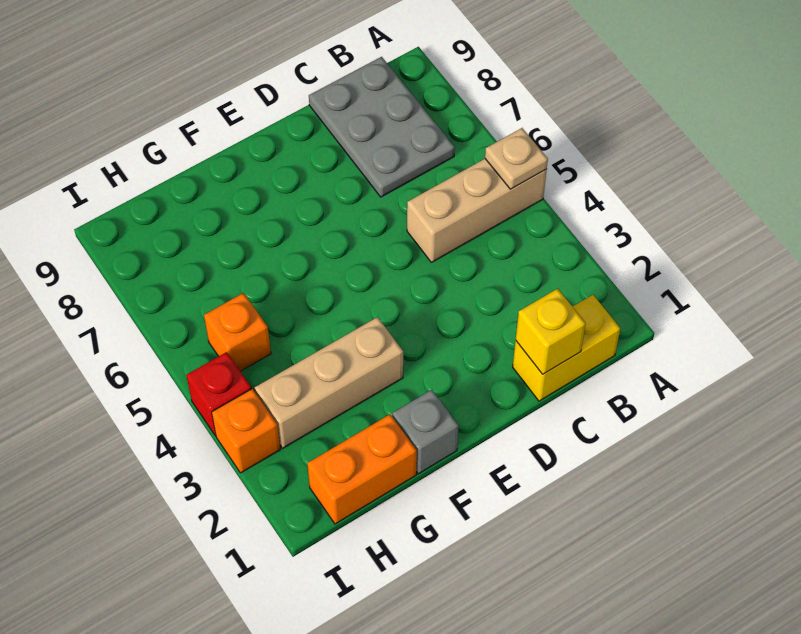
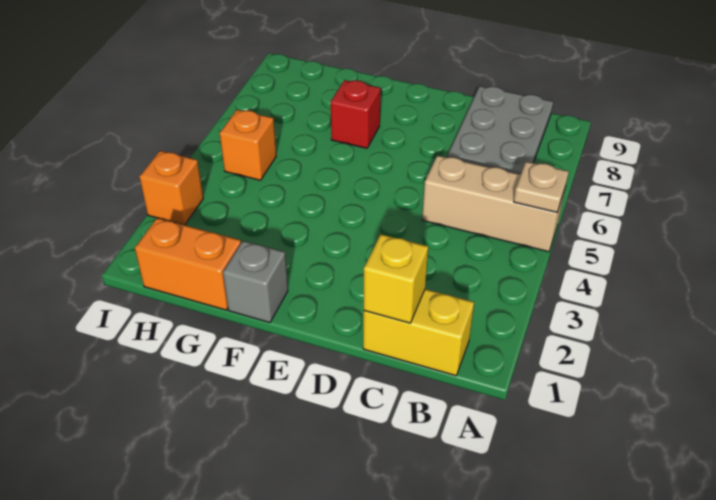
tan 1x3 brick [255,317,403,448] -> none
red 1x1 brick [186,352,251,436] -> red 1x1 brick moved to [331,80,381,148]

